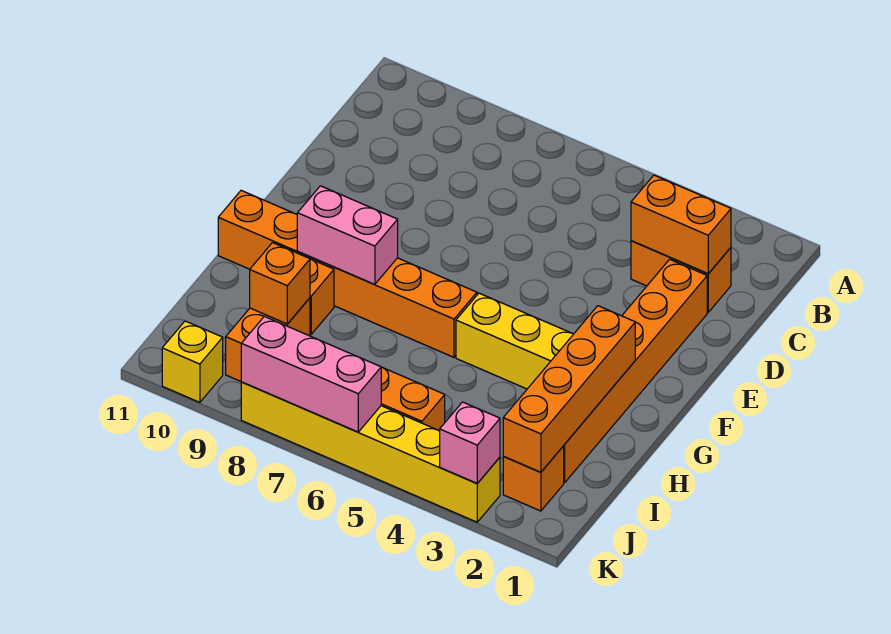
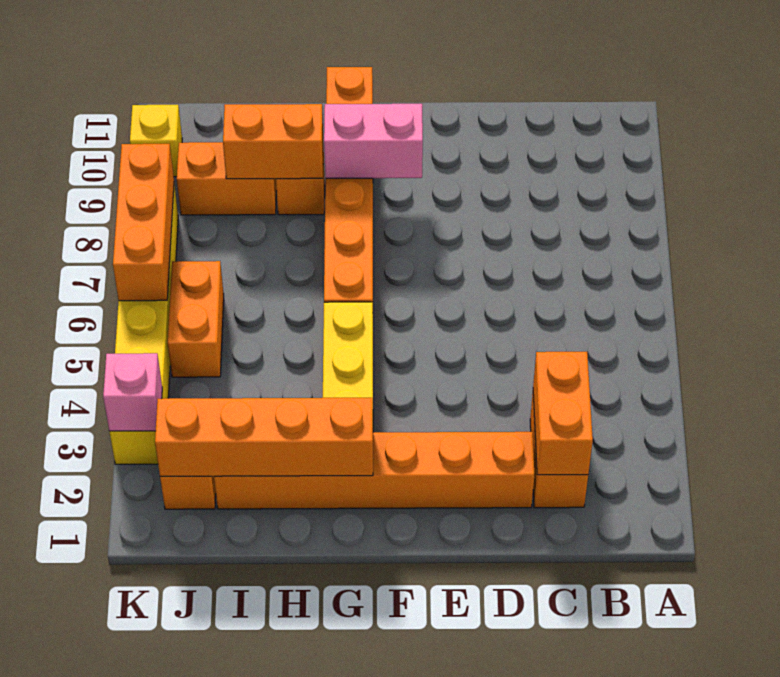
pink 1x2 brick [297,186,398,285] -> pink 1x2 brick turned to [324,104,423,178]
orange 1x1 brick [250,243,310,324] -> orange 1x2 brick [223,104,323,179]
pink 1x3 brick [241,316,381,432] -> orange 1x3 brick [113,144,174,301]

